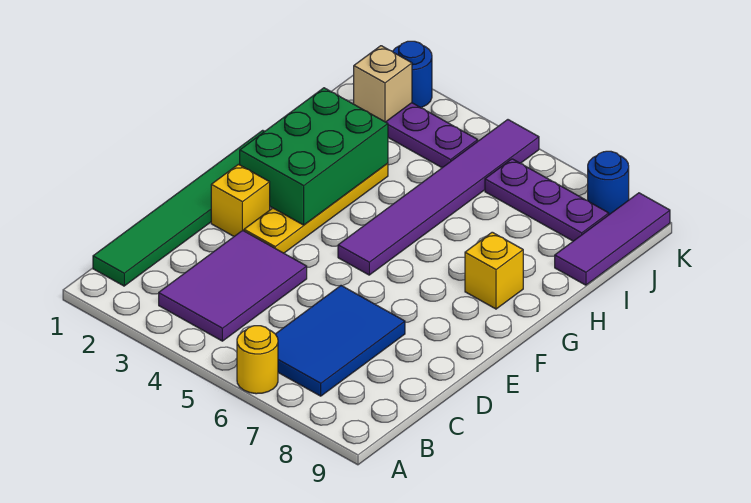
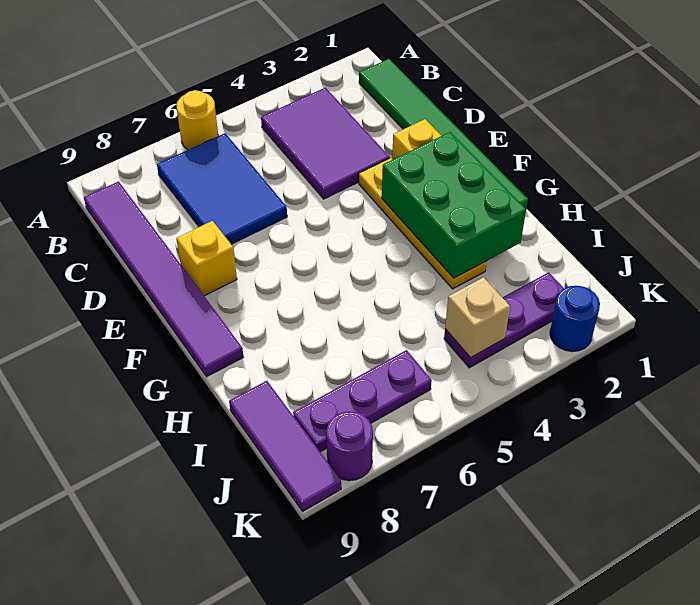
purple 1x6 tile [338,120,539,275] -> purple 1x6 tile moved to [84,181,243,377]
yellow 1x1 brick [465,232,523,309] -> yellow 1x1 brick moved to [176,221,237,296]
tan 1x1 brick [354,46,412,122] -> tan 1x1 brick moved to [445,277,510,358]
blue 1x1 round brick [588,151,629,214] -> purple 1x1 round brick [326,412,373,481]

